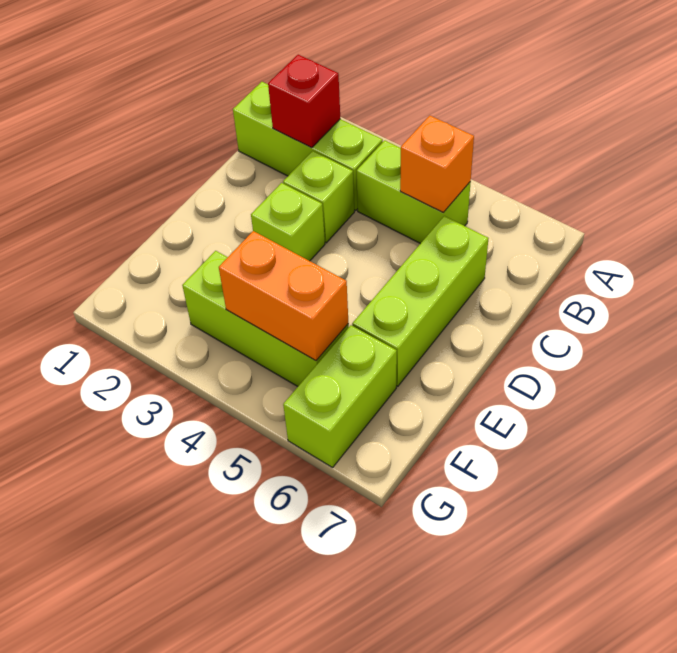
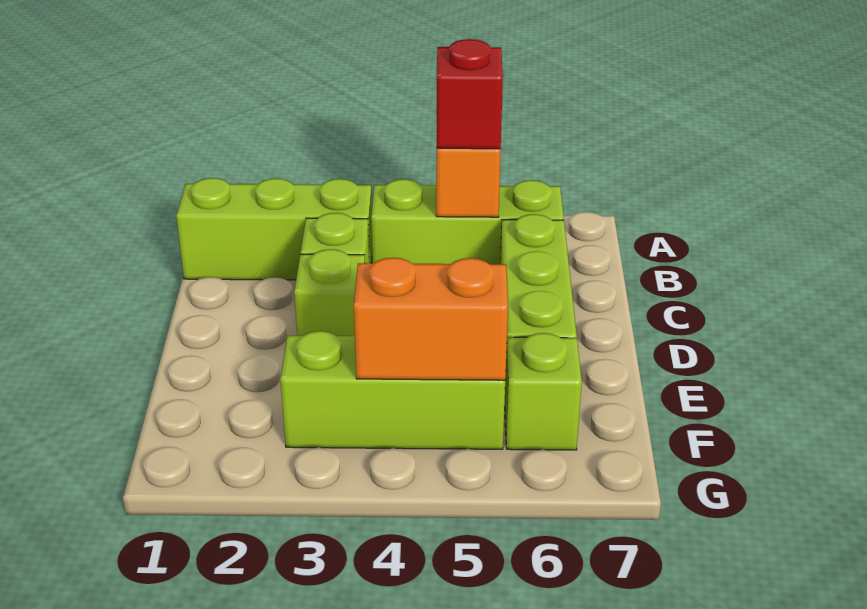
red 1x1 brick [268,55,340,148] -> red 1x1 brick moved to [437,39,503,149]
lime 1x2 brick [357,140,471,243] -> lime 1x3 brick [371,179,564,264]
lime 1x2 brick [283,325,397,468] -> lime 1x1 brick [505,333,582,450]

